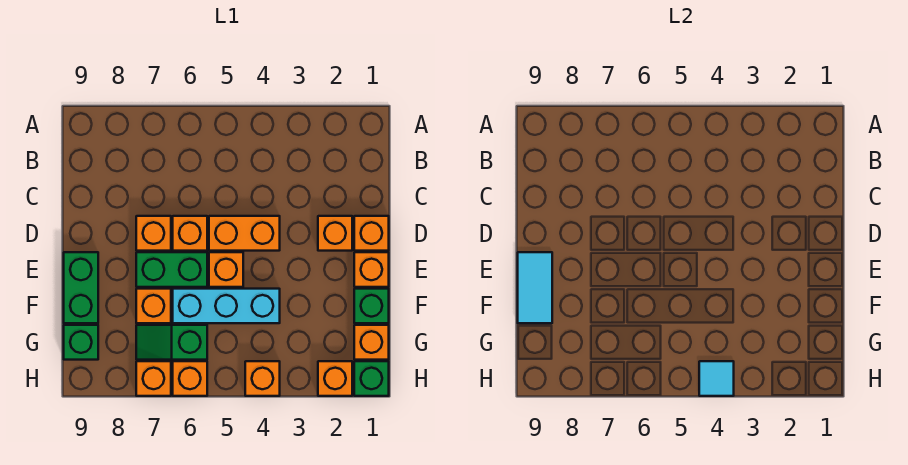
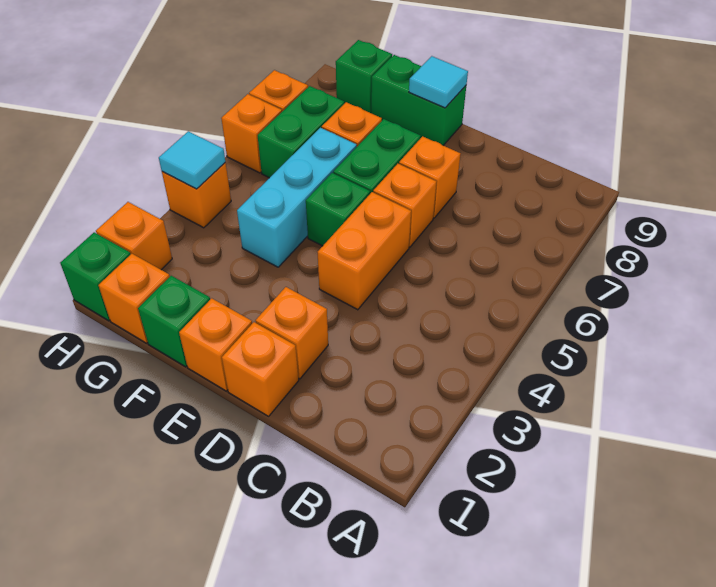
orange 1x1 brick [209,252,243,287] -> green 1x1 brick [306,173,370,246]
cyan 1x2 tile [518,252,552,323] -> cyan 1x1 tile [409,56,468,108]
green 1x2 slope [136,325,207,360] -> green 1x2 brick [258,86,344,178]

